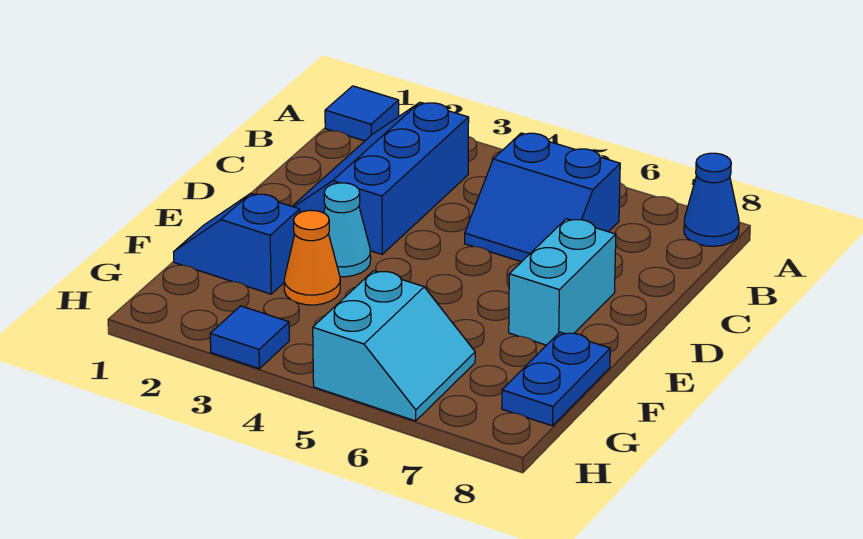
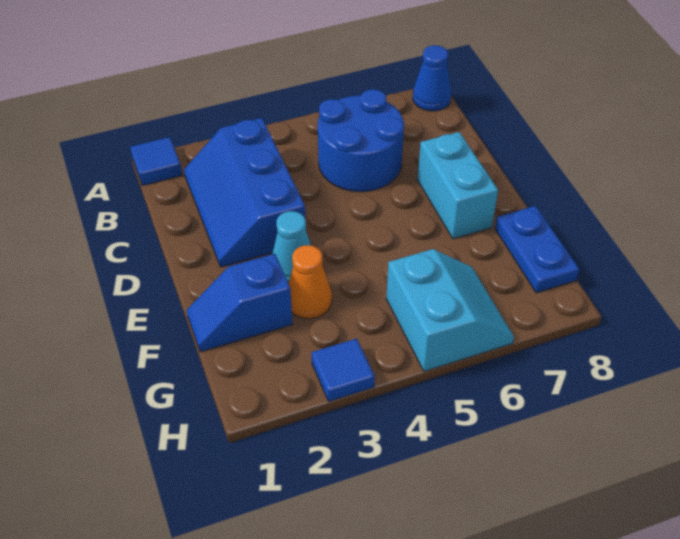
blue 2x2 slope [465,133,620,262] -> blue 2x2 round brick [318,89,404,192]

